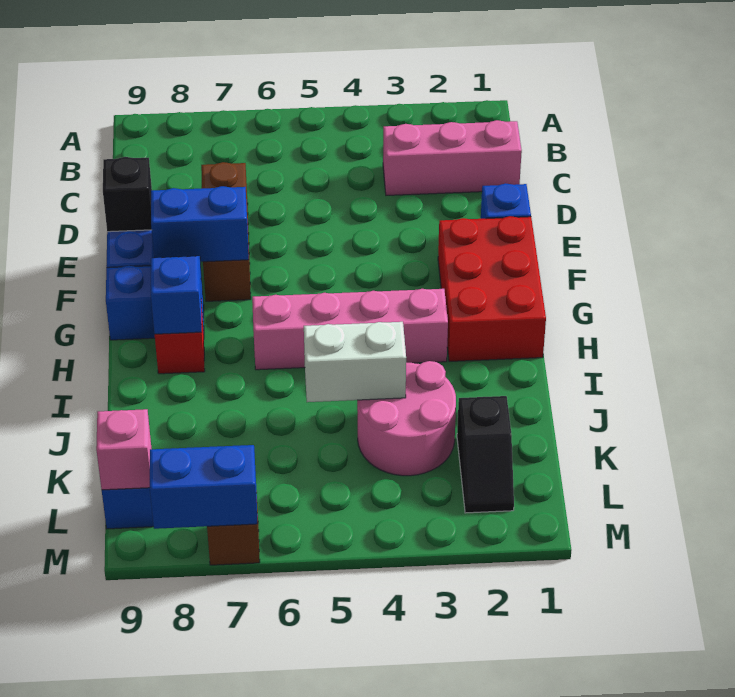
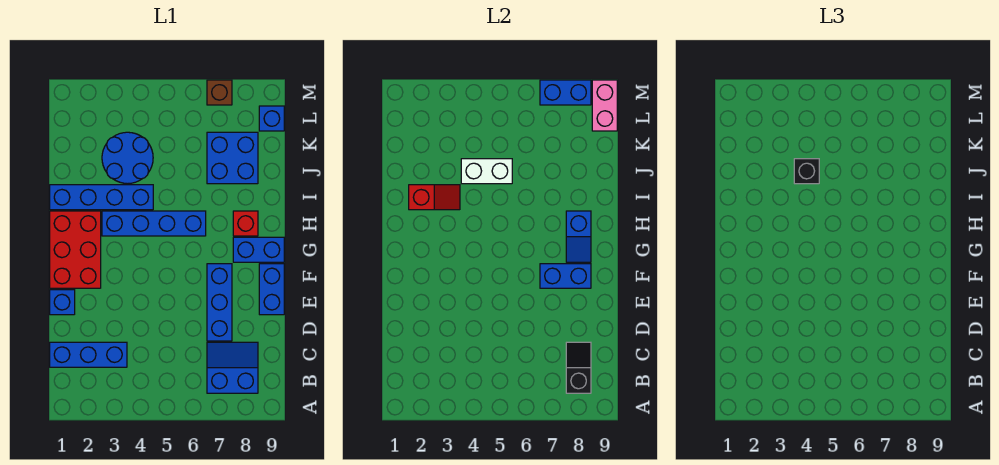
none -> blue 2x2 slope [207,342,258,393]
pink 1x3 brick [383,120,522,195] -> blue 1x3 brick [50,342,127,367]
brown 1x3 brick [201,162,251,301] -> blue 1x3 brick [207,264,232,341]
black 1x1 brick [103,157,152,232] -> black 1x1 brick moved to [794,159,819,184]
pink 1x4 brick [252,289,448,370] -> blue 1x4 brick [102,211,206,236]
none -> blue 1x4 brick [50,185,153,210]
none -> red 1x2 slope [409,185,460,210]
pink 2x2 round brick [357,361,456,476] -> blue 2x2 round brick [102,132,153,184]
none -> blue 2x2 brick [207,132,258,184]
black 1x2 slope [457,396,514,513] -> black 1x2 slope moved to [566,342,591,393]
pink 1x1 brick [96,409,152,490] -> pink 1x2 brick [592,80,617,131]

